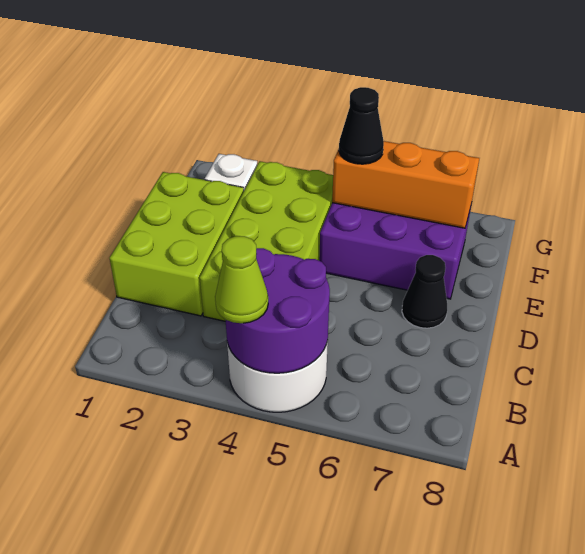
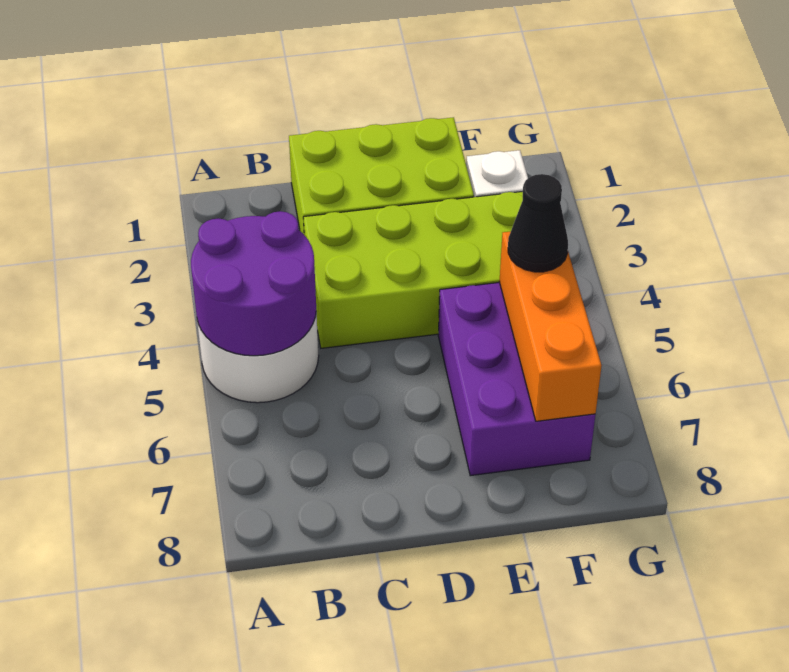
lime 1x1 cone [215,236,268,323] -> none
black 1x1 cone [402,255,447,328] -> none

